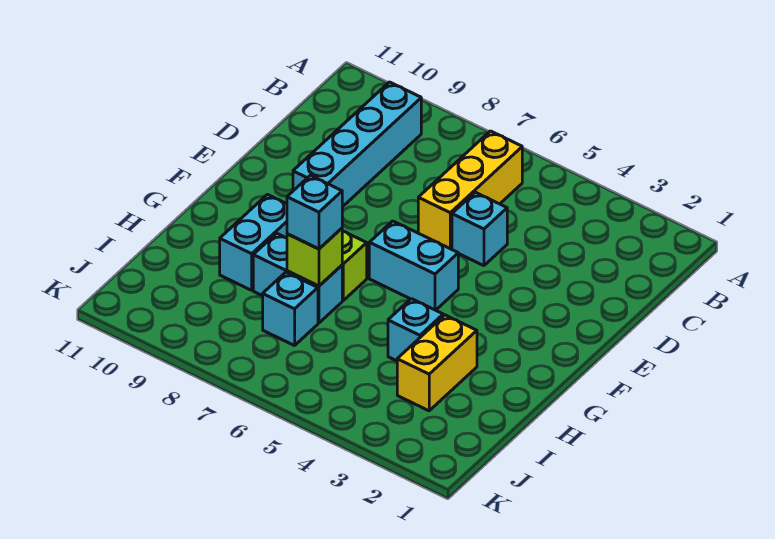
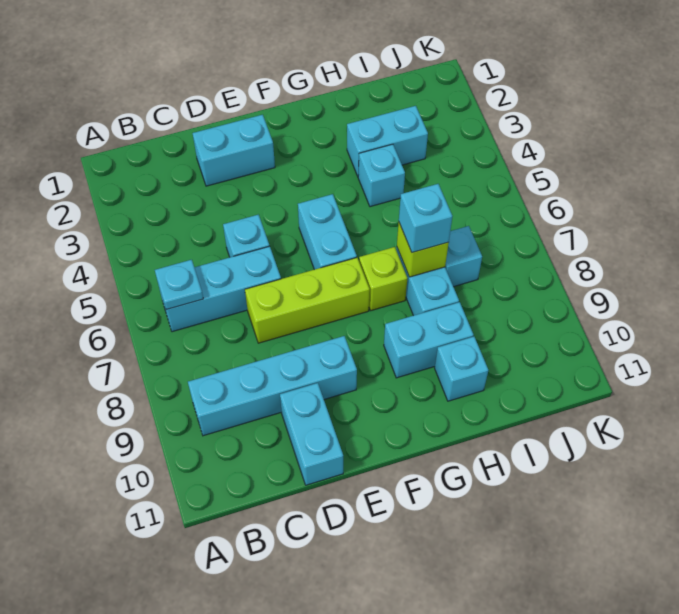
yellow 1x3 brick [418,131,522,249] -> cyan 1x3 brick [159,246,281,332]
none -> cyan 1x1 plate [155,260,203,310]
none -> cyan 1x2 brick [193,115,275,186]
none -> lime 1x3 brick [245,258,370,343]
none -> cyan 1x2 brick [280,383,343,485]
yellow 1x2 brick [397,315,477,411] -> cyan 1x2 brick [347,106,428,176]
none -> cyan 1x1 brick [435,337,488,401]

